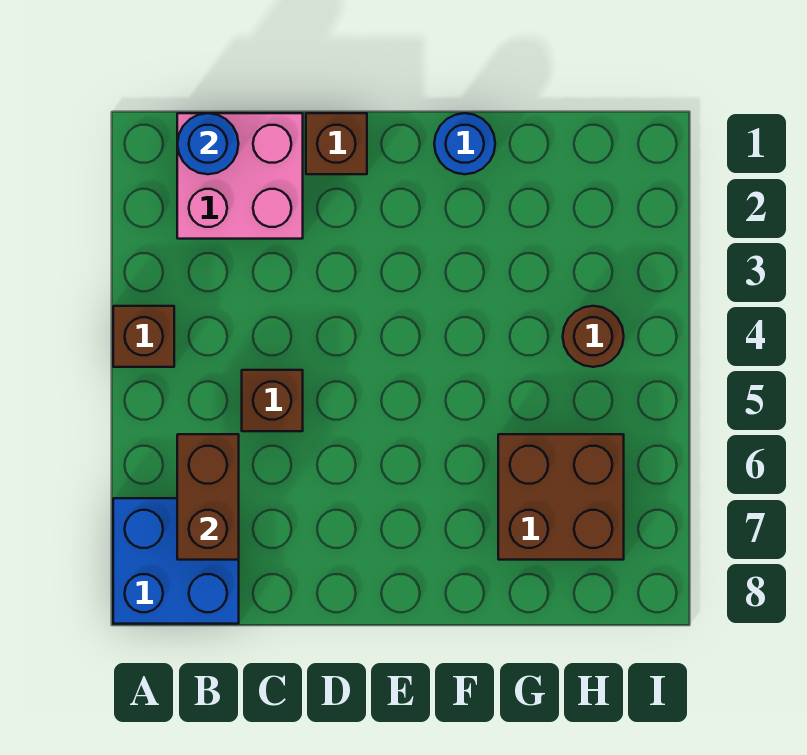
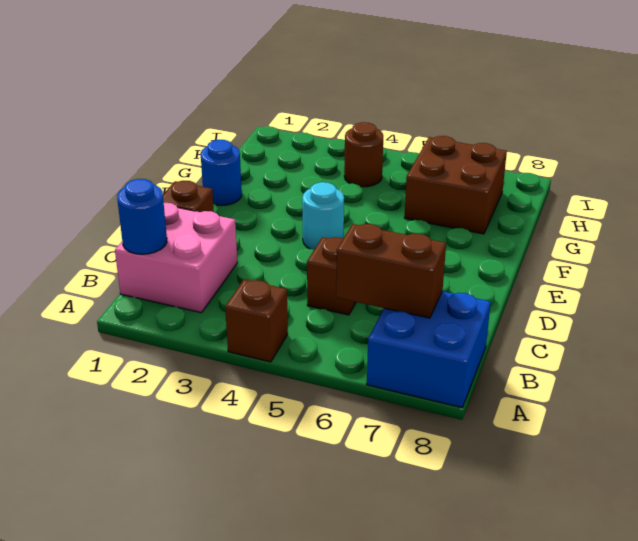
none -> cyan 1x1 round brick [302,182,344,250]

